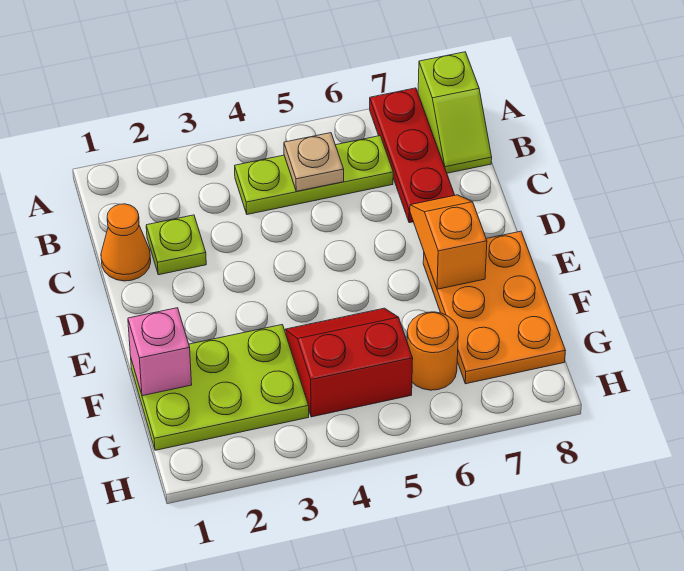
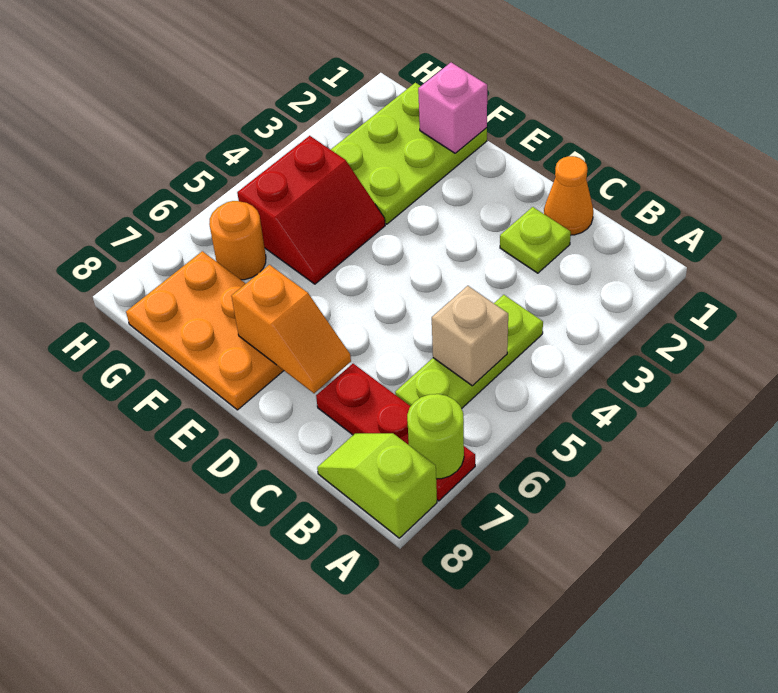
none -> lime 1x1 round brick [407,394,464,479]
tan 1x1 plate [284,133,344,191] -> tan 1x1 brick [432,286,508,386]

